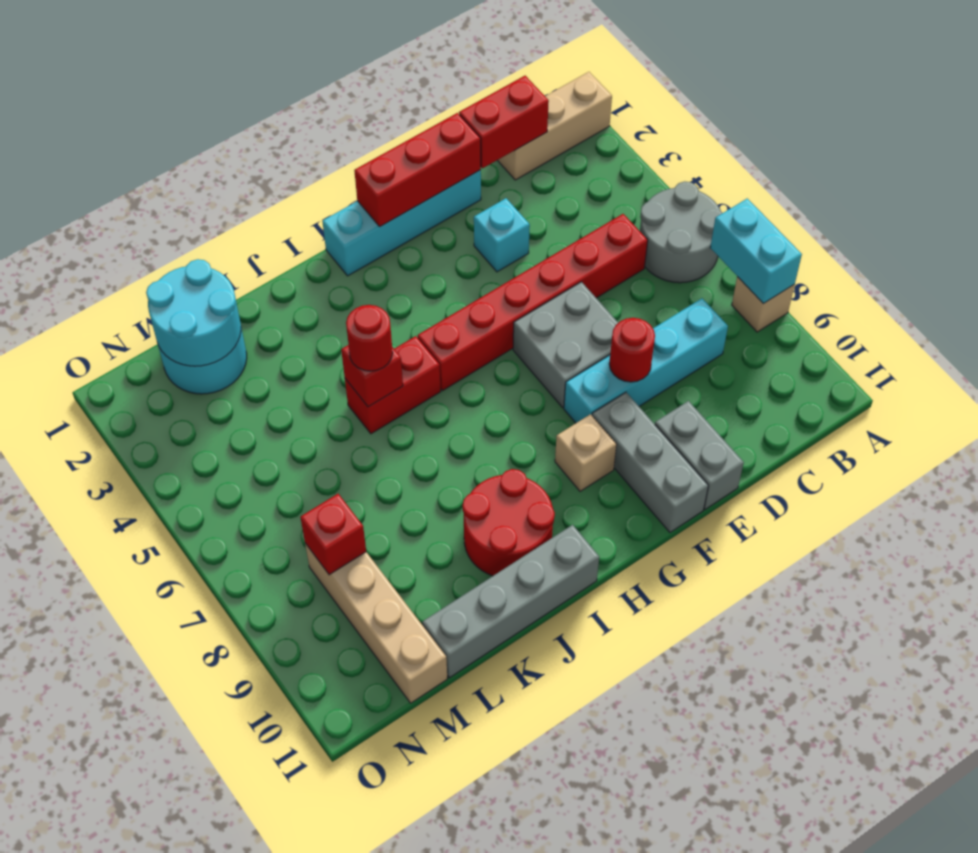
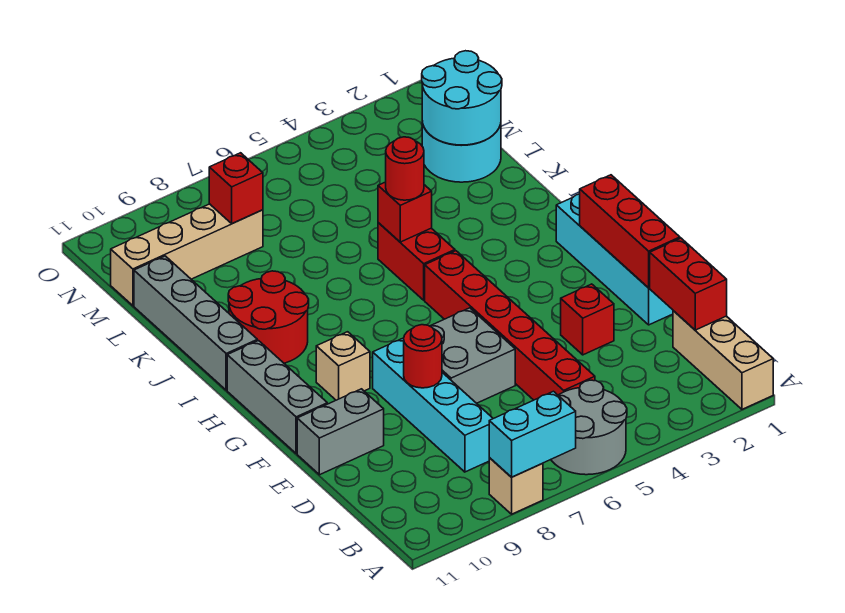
cyan 1x1 brick [474,198,530,272] -> red 1x1 brick [561,284,614,355]
grey 1x3 brick [592,392,708,532] -> grey 1x3 brick turned to [227,341,327,454]

